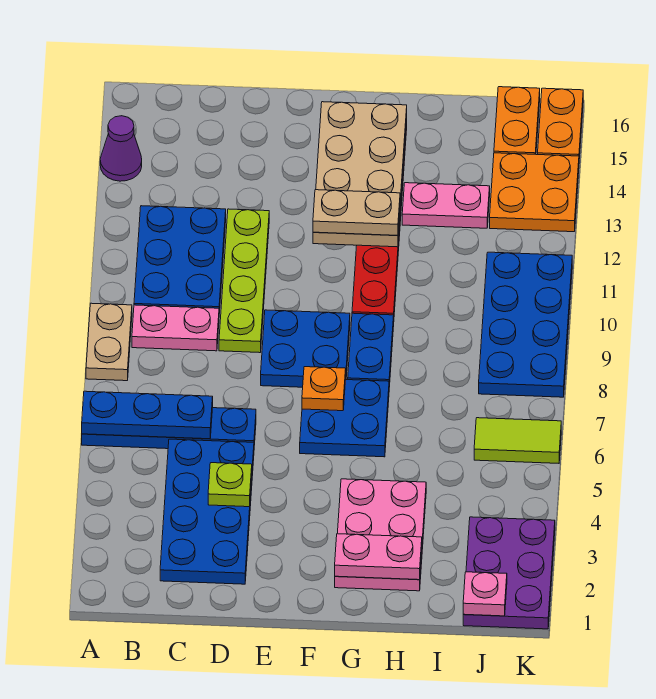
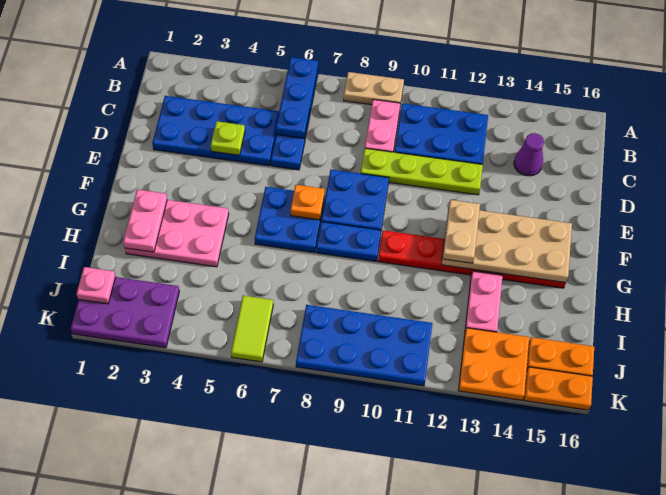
purple 1x1 cone [100,116,142,181] -> purple 1x1 cone moved to [514,133,544,176]

